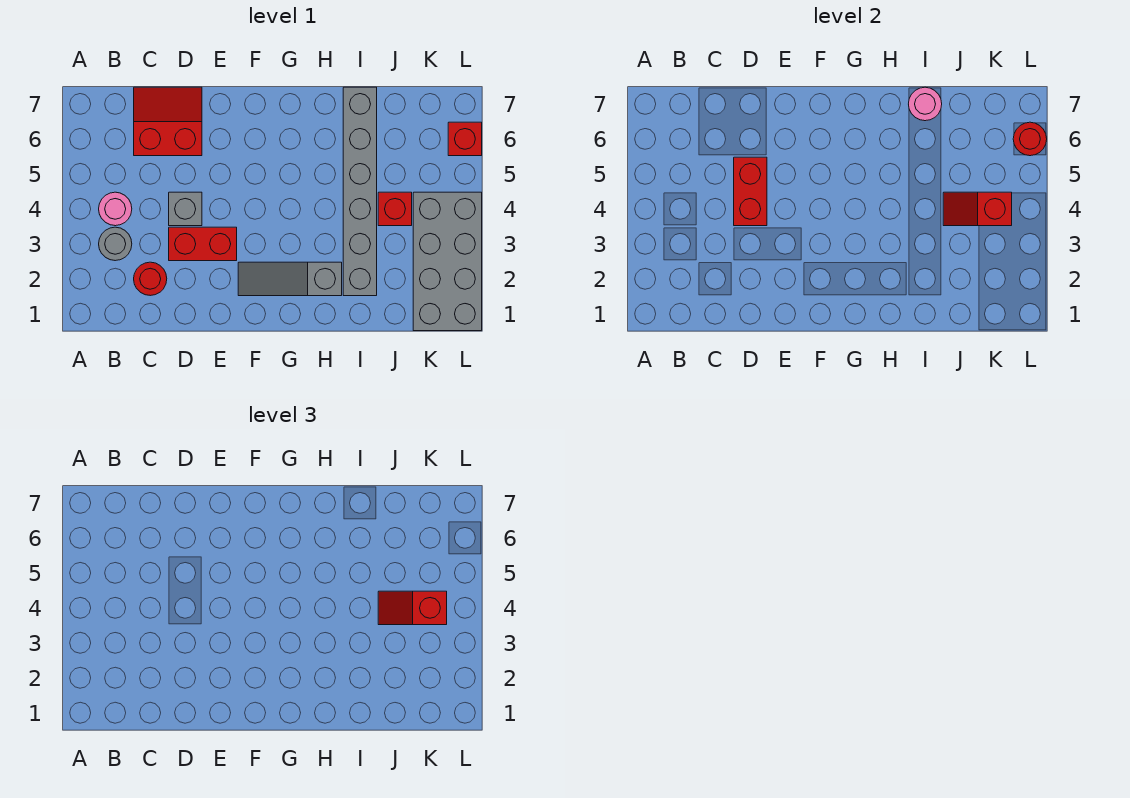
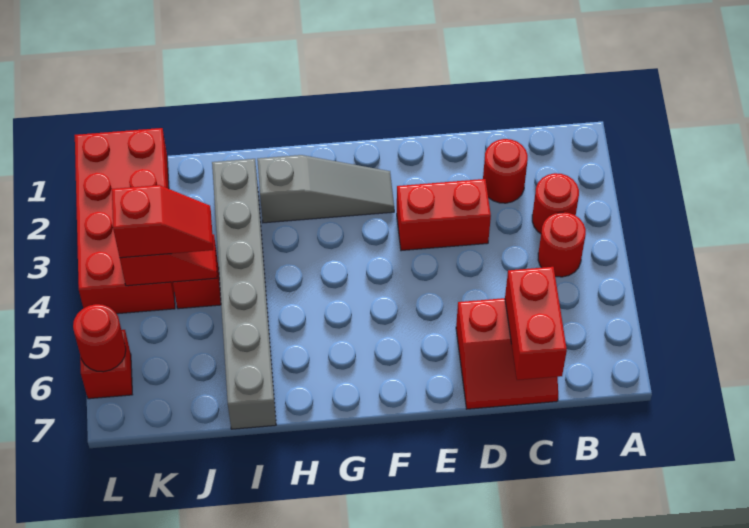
grey 1x1 round brick [99,227,132,261] -> red 1x1 round brick [532,173,579,234]
pink 1x1 round brick [99,192,132,226] -> red 1x1 round brick [538,212,586,277]
grey 1x1 brick [169,192,202,226] -> none
red 1x2 brick [734,157,767,226] -> red 1x2 brick moved to [505,267,567,380]
pink 1x1 round brick [909,87,942,121] -> none
grey 2x4 brick [413,192,482,331] -> red 2x4 brick [75,128,175,314]

